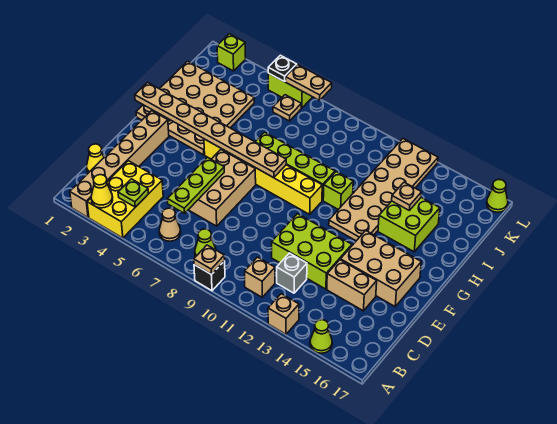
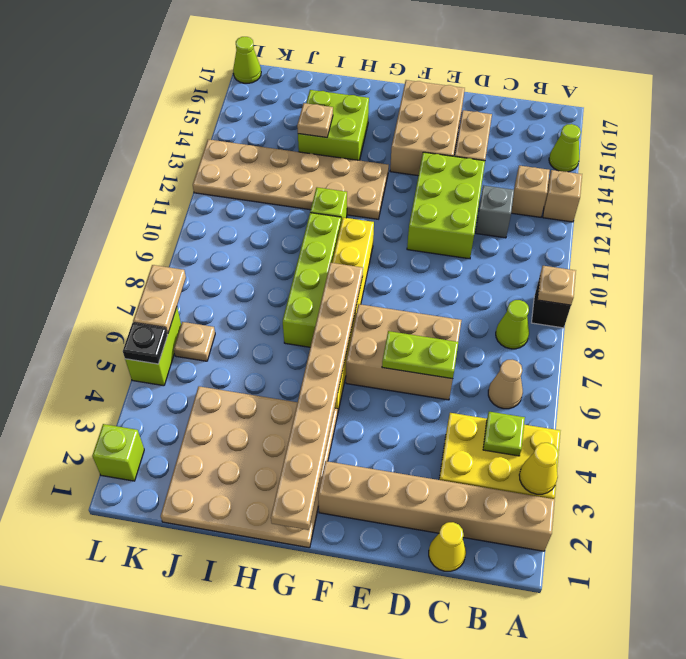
tan 1x1 brick [245,257,275,297] -> tan 1x1 brick moved to [511,165,550,217]
lime 1x3 plate [167,157,224,213] -> lime 1x2 plate [382,331,458,379]

